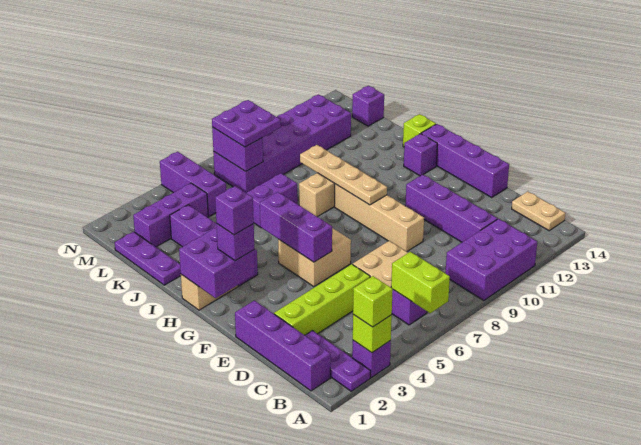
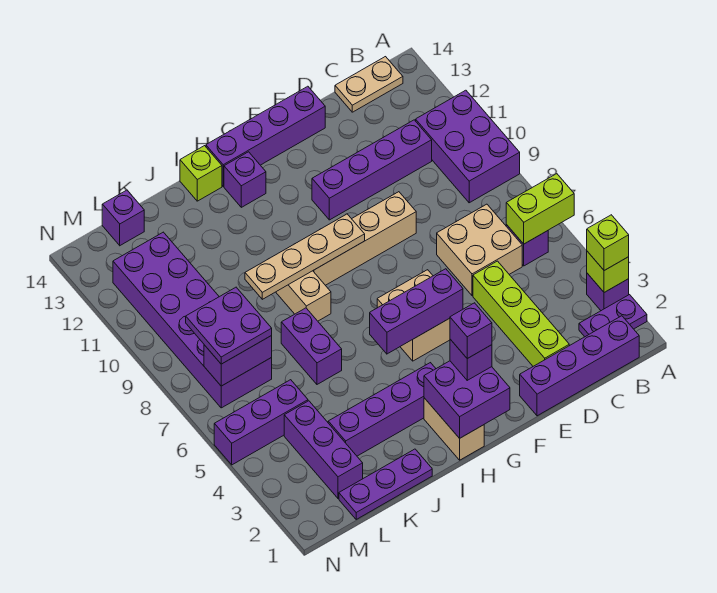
purple 1x3 plate [305,331,371,391] -> purple 1x2 plate [579,295,647,337]

